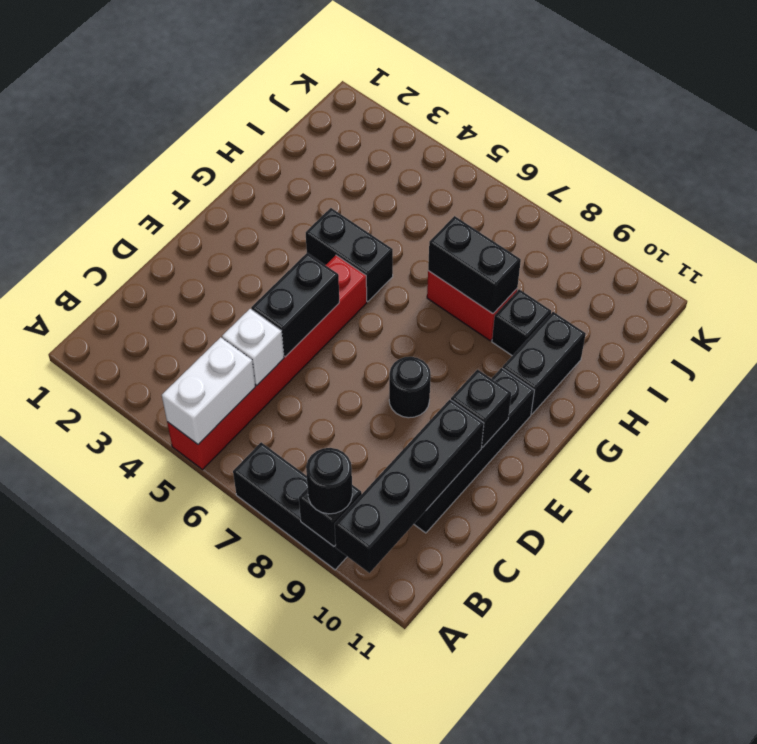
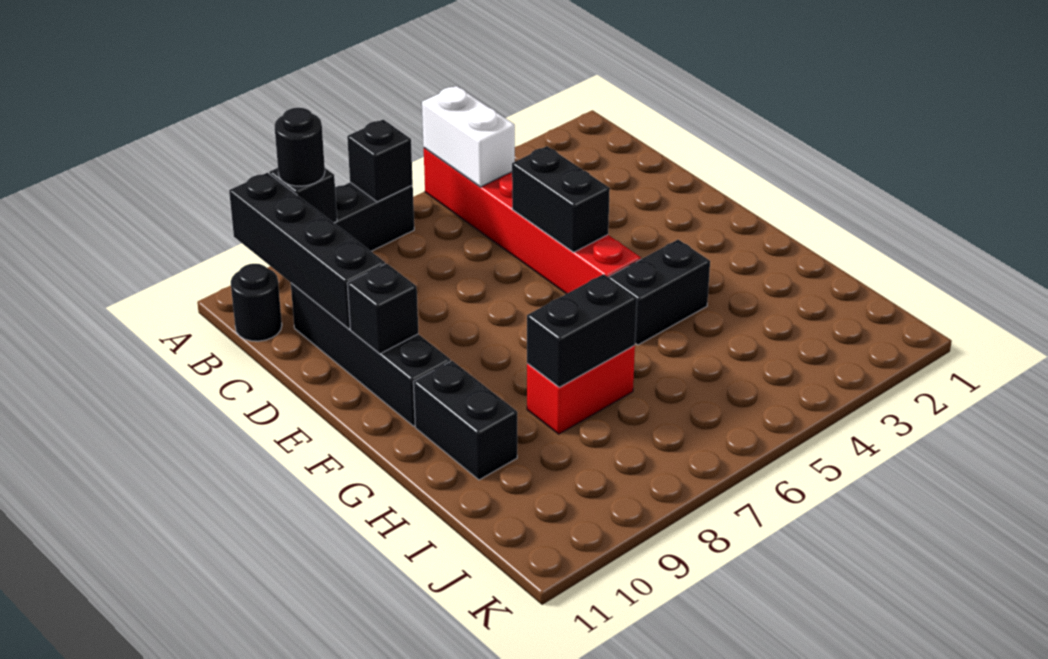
white 1x1 brick [222,309,284,385] -> none
black 1x1 round brick [389,357,431,418] -> black 1x1 round brick moved to [231,264,282,341]
black 1x1 brick [492,289,551,356] -> black 1x1 brick moved to [347,120,413,202]

